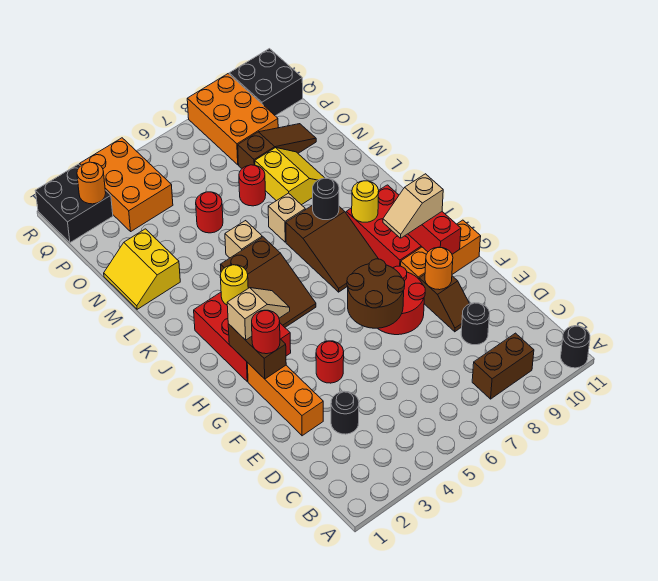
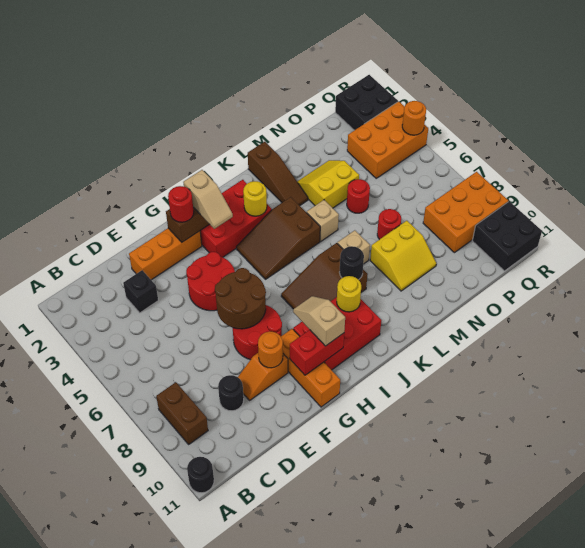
black 1x1 round brick [331,391,359,434] -> black 1x1 brick [123,270,158,313]
brown 1x2 slope [419,274,469,332] -> orange 1x2 slope [238,353,288,400]
red 1x1 round brick [316,341,344,383] -> red 2x2 round brick [186,252,235,311]
yellow 2x2 slope [104,229,180,309] -> yellow 2x2 slope moved to [297,160,359,208]
brown 1x3 slope [238,124,316,168] -> brown 1x3 slope moved to [248,142,308,206]
orange 1x1 round brick [77,162,106,204] -> orange 1x1 round brick moved to [402,101,426,135]

